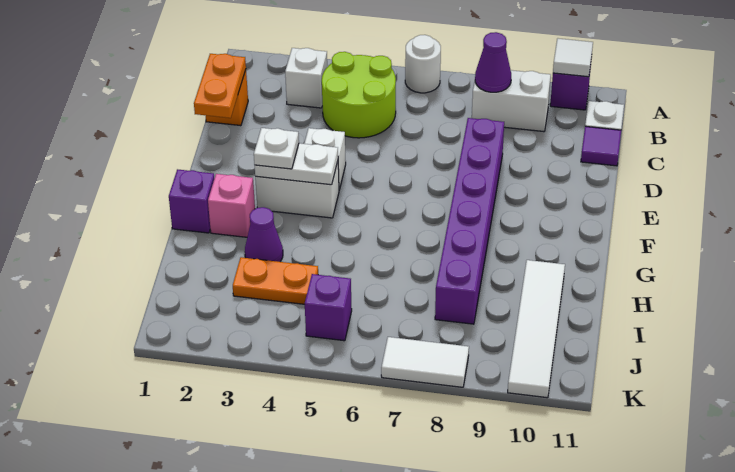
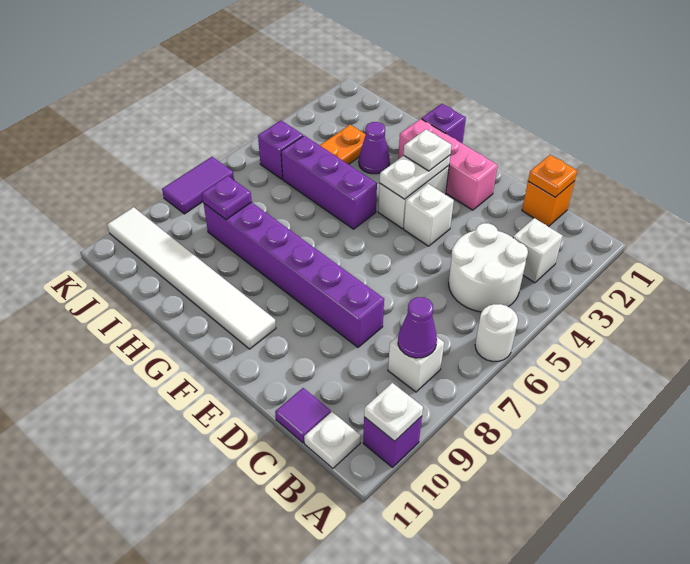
white 1x1 tile [553,38,593,77] -> white 1x1 plate [364,383,423,441]
lime 2x2 round brick [322,52,396,138] -> white 2x2 round brick [449,223,528,312]
white 1x2 brick [472,70,551,132] -> white 1x1 brick [388,336,444,392]
orange 1x2 plate [194,54,246,118] -> orange 1x1 plate [528,155,577,197]
pink 1x1 brick [208,174,255,237] -> pink 1x3 brick [398,119,498,210]
none -> purple 1x3 brick [281,136,377,229]
white 1x4 tile [508,260,565,398] -> white 1x6 tile [107,207,276,349]
none -> purple 1x1 plate [202,176,252,220]
white 1x2 tile [381,337,469,387] -> purple 1x2 tile [162,157,234,214]

